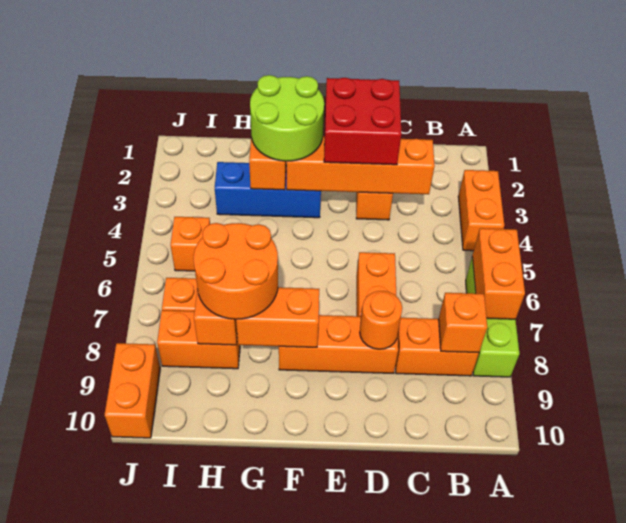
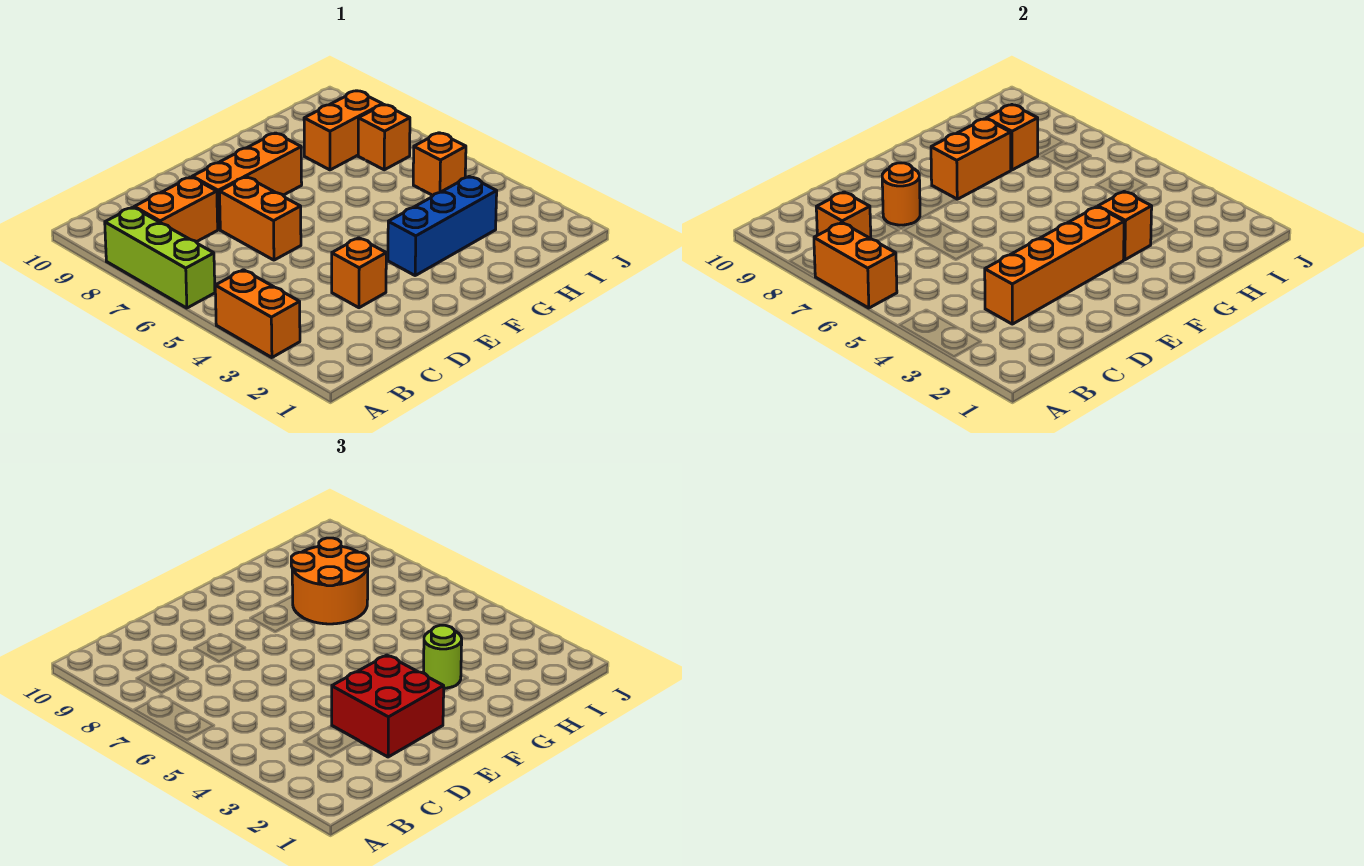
lime 2x2 round brick [250,75,324,161] -> lime 1x1 round brick [423,625,462,688]
orange 1x2 brick [105,343,160,438] -> none

